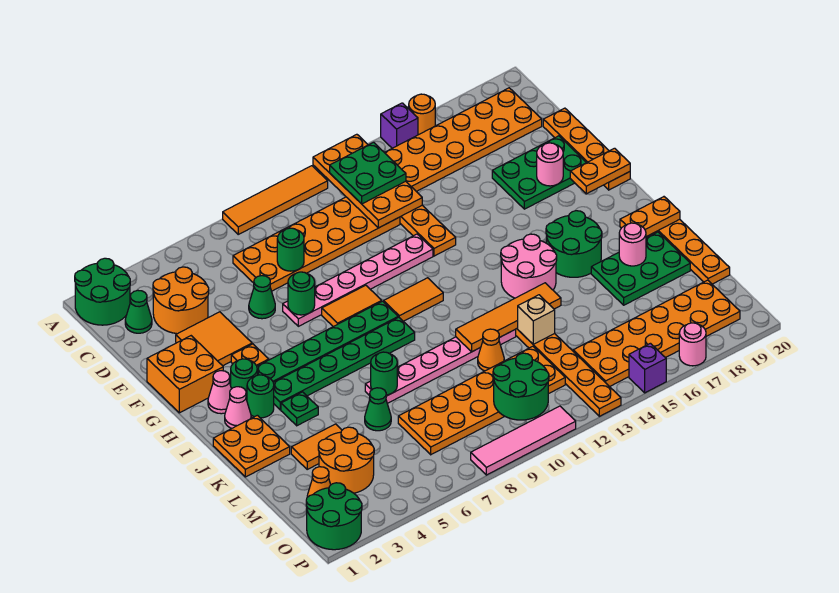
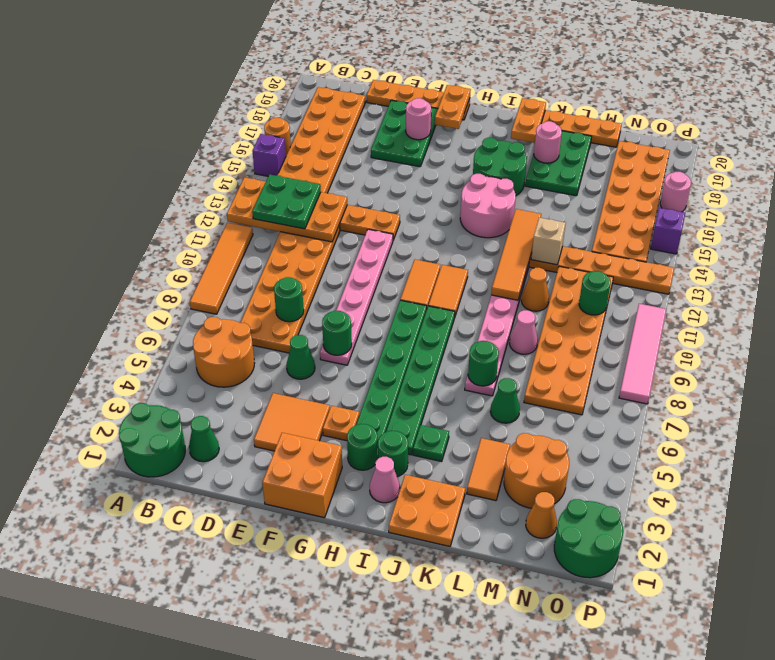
orange 2x2 round brick [153,267,209,334] -> orange 2x2 round brick moved to [193,317,255,387]
orange 1x2 tile [322,285,382,327] -> orange 1x2 tile moved to [428,265,468,316]
pink 1x1 cone [208,371,231,414] -> pink 1x1 cone moved to [510,310,538,354]
green 2x2 round brick [493,353,549,420] -> green 1x1 round brick [579,271,611,315]

